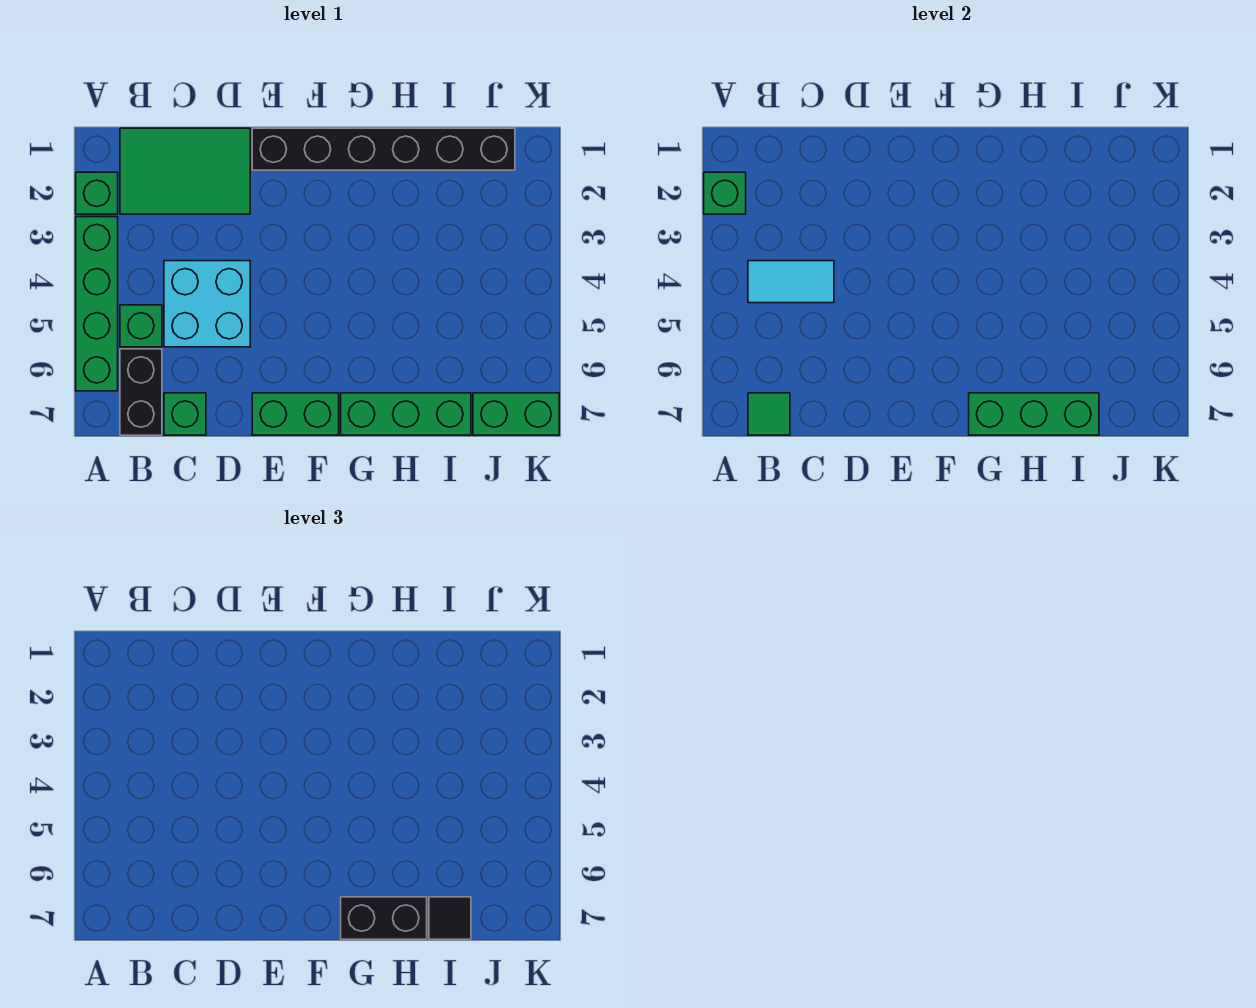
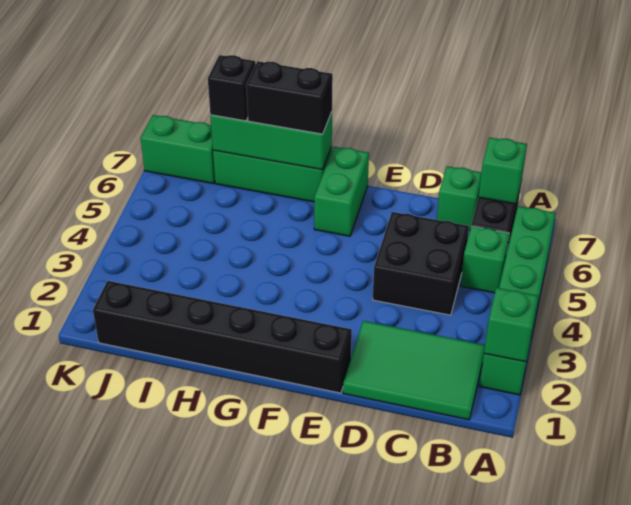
cyan 1x2 tile [748,261,834,303] -> none
green 1x1 tile [748,393,790,435] -> green 1x1 brick [479,138,527,204]
cyan 2x2 brick [164,261,250,347] -> black 2x2 brick [373,212,469,315]
green 1x2 brick [252,393,339,435] -> green 1x2 brick turned to [314,147,369,236]
black 1x1 tile [429,897,471,939] -> black 1x1 brick [208,55,256,121]

